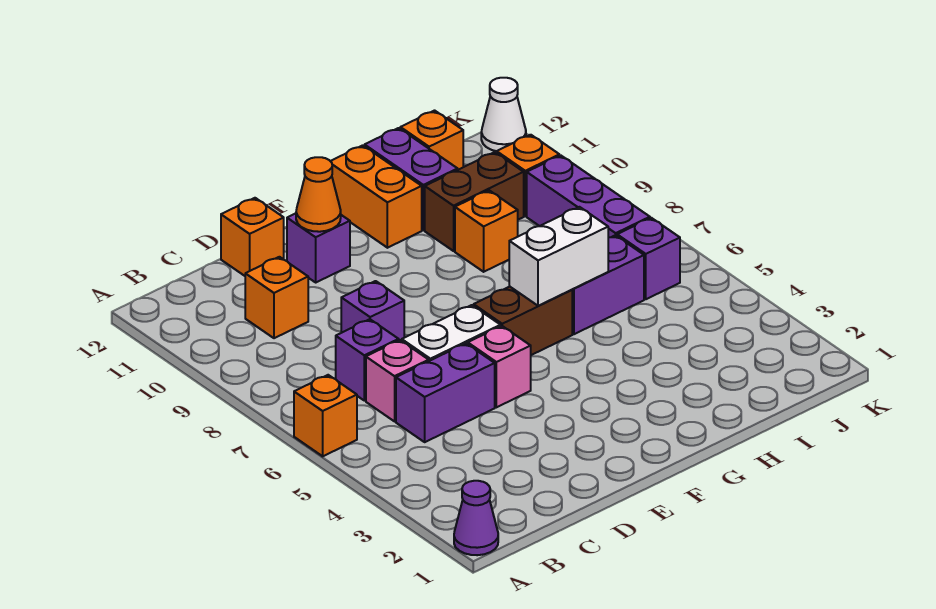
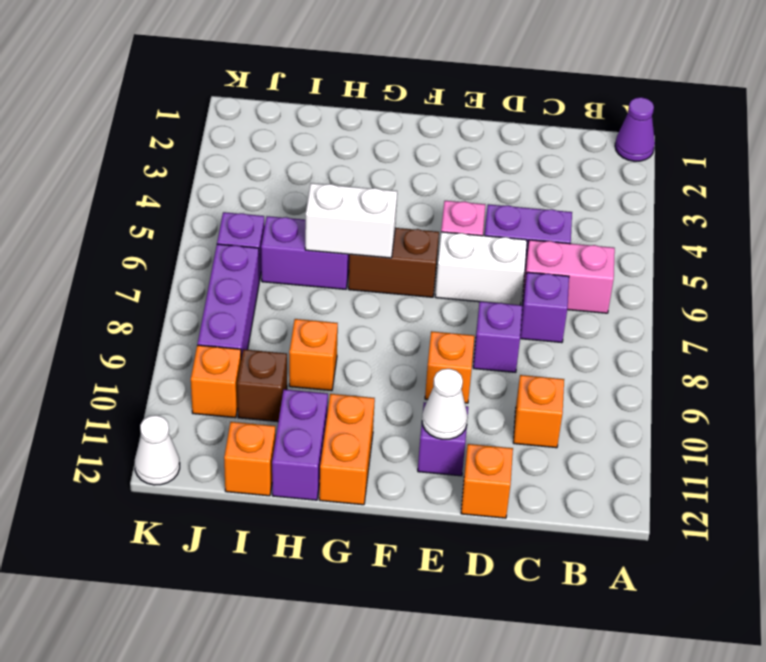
orange 1x1 brick [294,375,357,456] -> orange 1x1 brick moved to [425,331,474,403]
pink 1x1 brick [366,340,429,421] -> pink 1x2 brick [523,240,615,313]
orange 1x1 cone [296,157,341,232] -> white 1x1 cone [422,369,468,439]
brown 1x2 brick [425,152,524,251] -> brown 1x1 brick [237,349,287,422]

